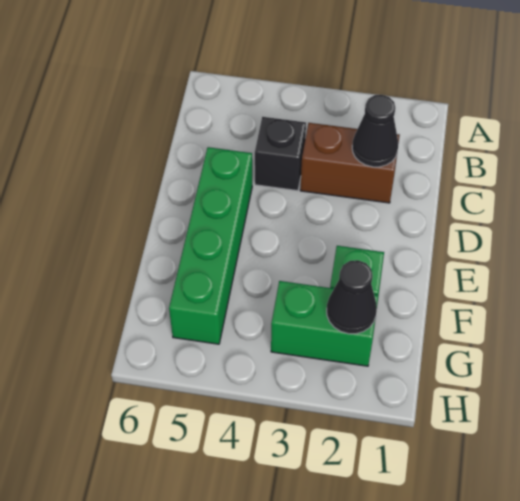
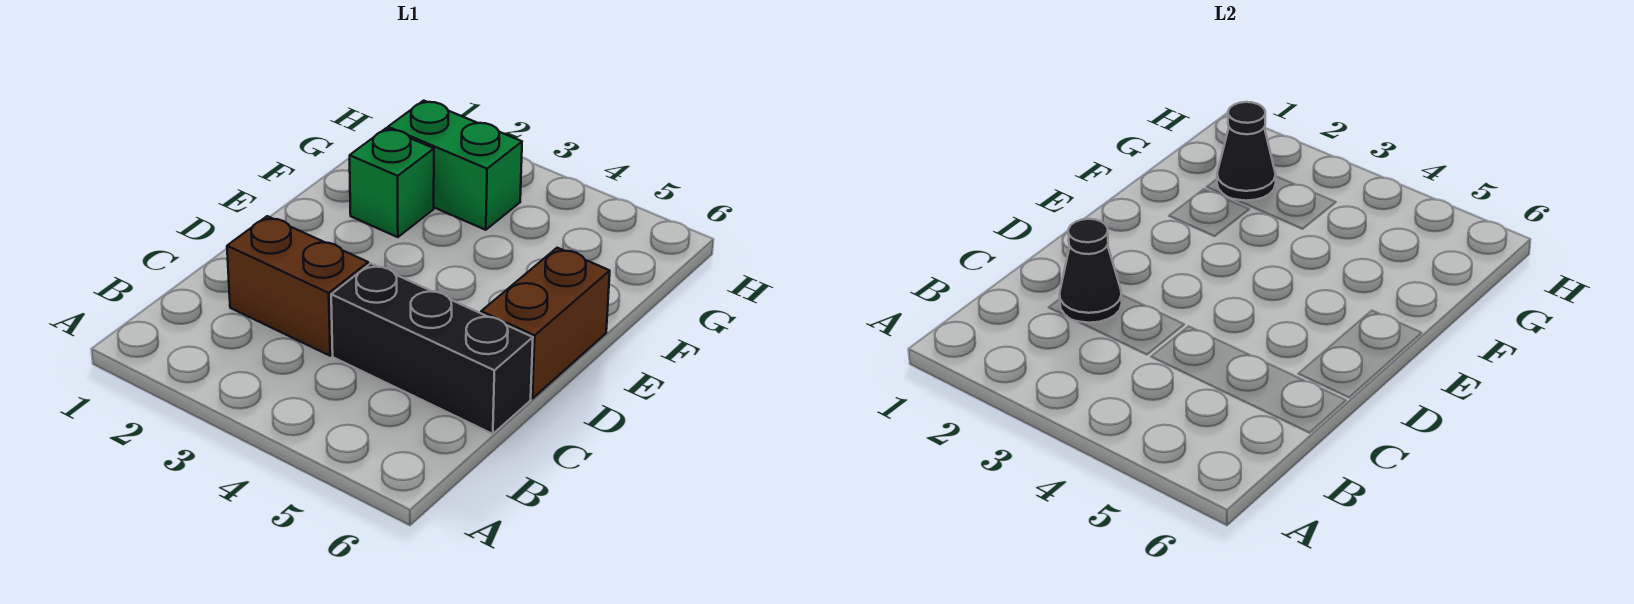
black 1x1 brick [255,117,306,191] -> black 1x3 brick [331,263,533,434]
green 1x4 brick [169,147,252,344] -> none
none -> brown 1x2 brick [481,248,610,398]

